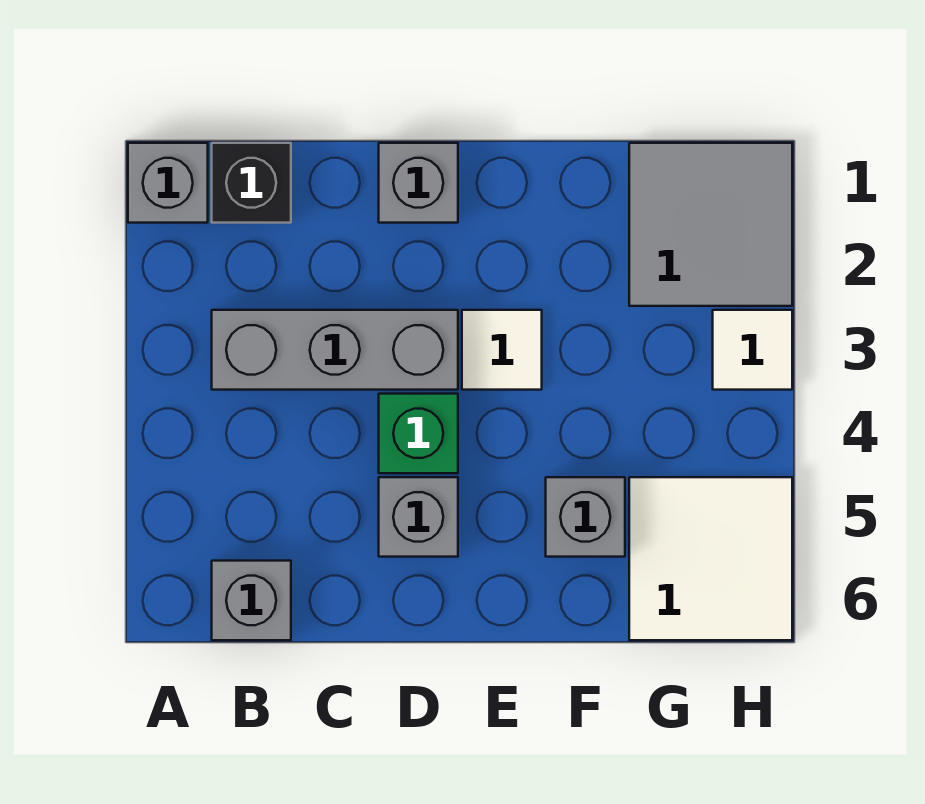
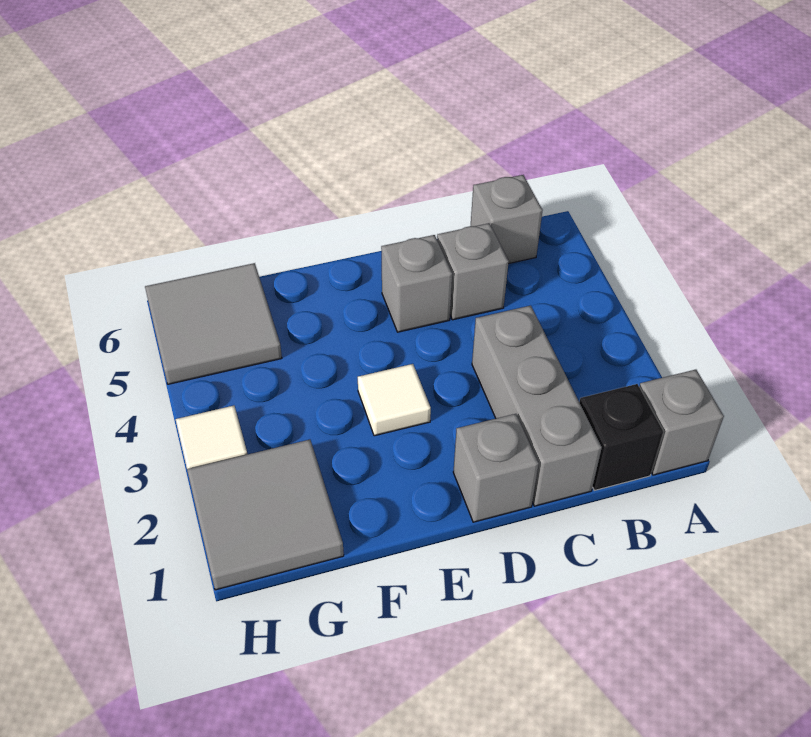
grey 1x3 brick [212,310,458,390] -> grey 1x3 brick turned to [472,306,602,506]
green 1x1 brick [379,394,458,473] -> none
grey 1x1 brick [546,477,625,557] -> grey 1x1 brick moved to [437,223,509,320]
white 2x2 tile [629,477,792,640] -> grey 2x2 tile [145,263,282,384]

